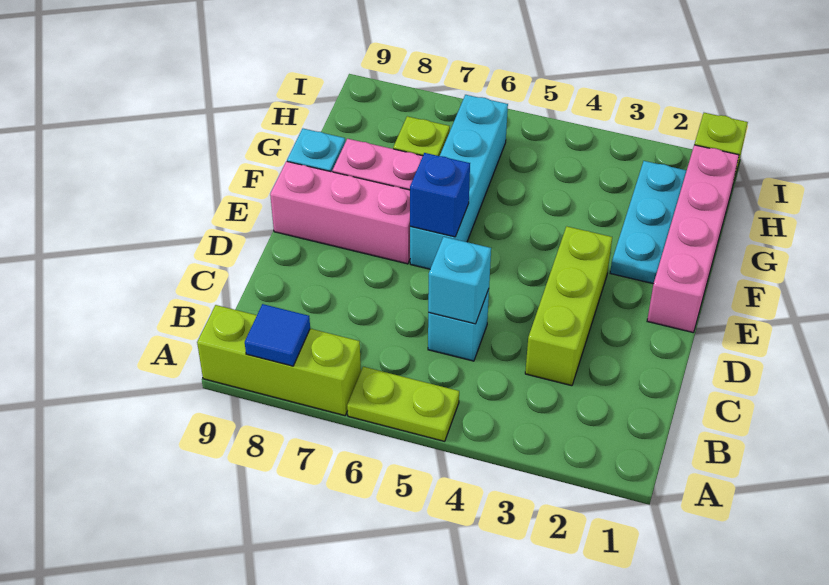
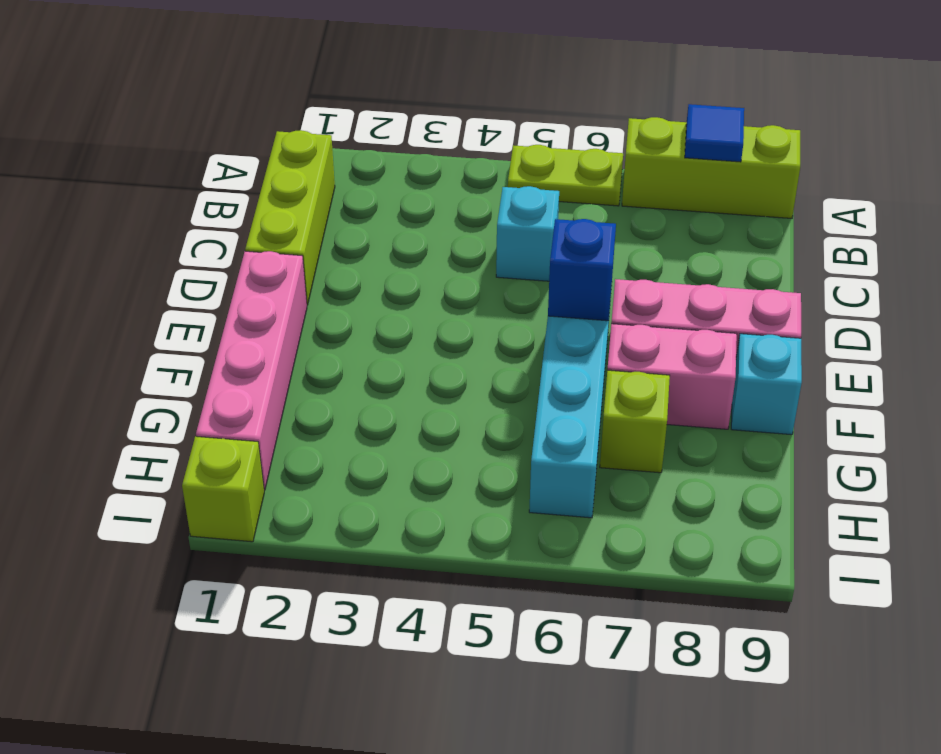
lime 1x3 brick [525,226,612,386] -> lime 1x3 brick moved to [245,130,335,305]
cyan 1x1 brick [428,237,491,324] -> none
cyan 1x3 plate [610,161,687,284] -> none

